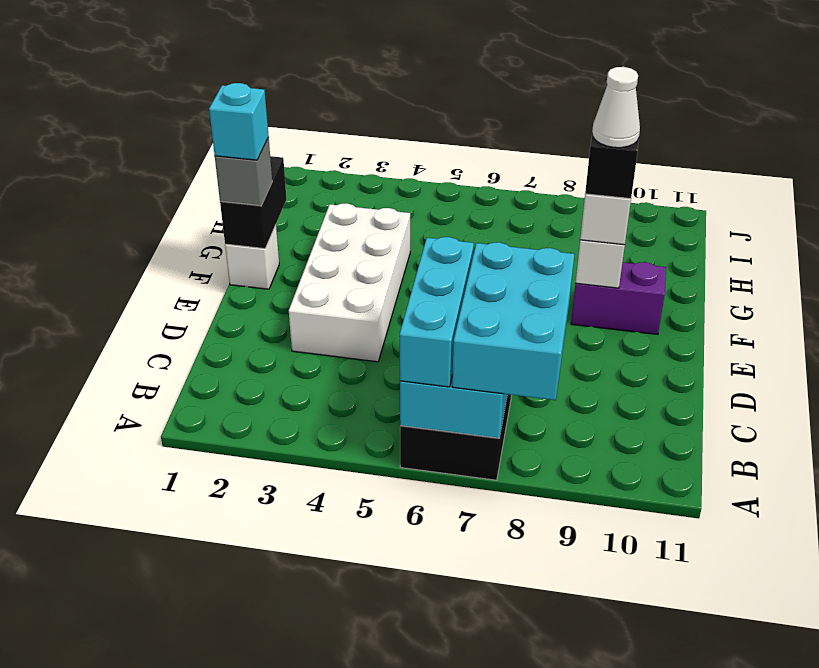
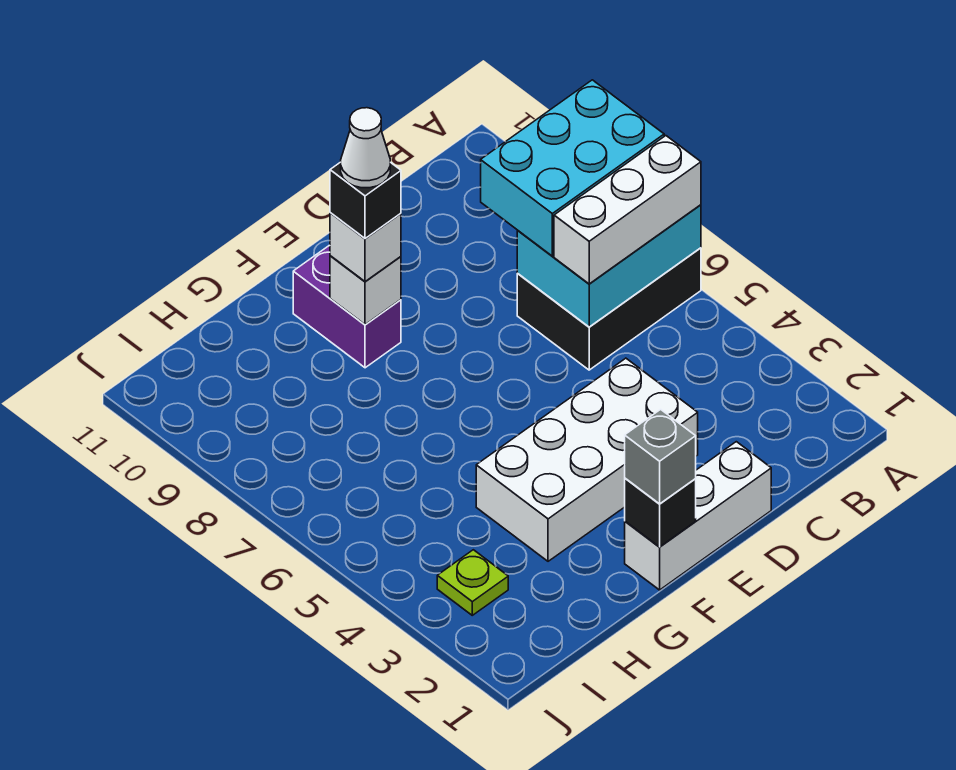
cyan 1x3 brick [400,237,474,387] -> white 1x3 brick [554,136,701,284]
white 1x1 brick [225,225,279,289] -> white 1x3 brick [625,442,771,590]
black 1x2 brick [220,156,286,249] -> black 1x1 brick [625,478,696,547]
cyan 1x1 brick [209,83,269,160] -> none
none -> lime 1x1 plate [437,550,508,615]

